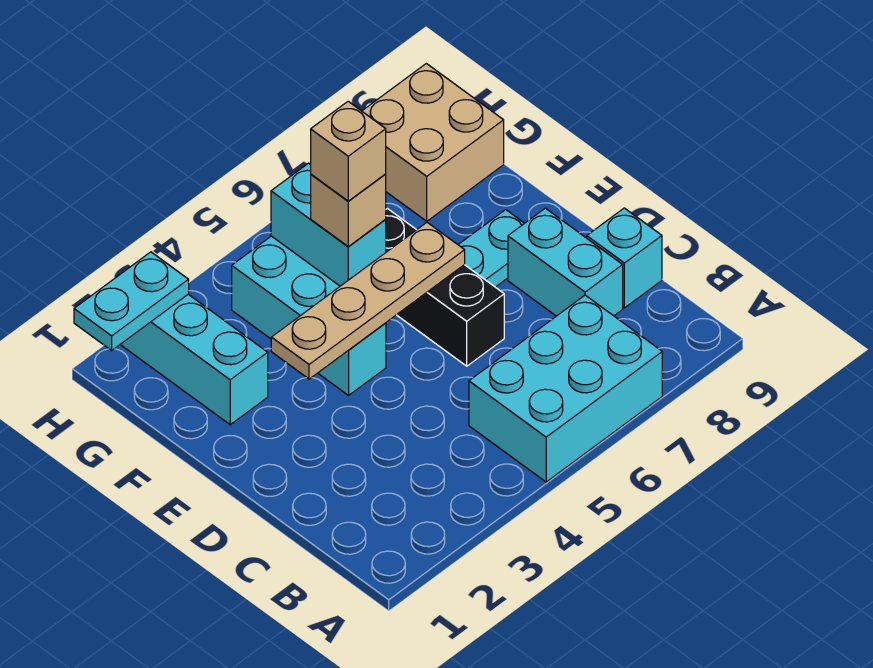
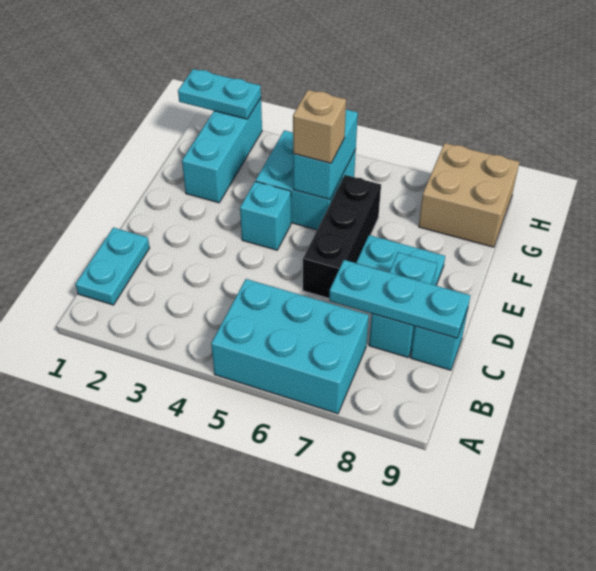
none -> cyan 1x2 plate [76,227,150,305]
none -> cyan 1x3 plate [329,260,470,338]
tan 1x4 plate [271,223,465,379] -> none
tan 1x1 brick [311,101,386,201] -> none

